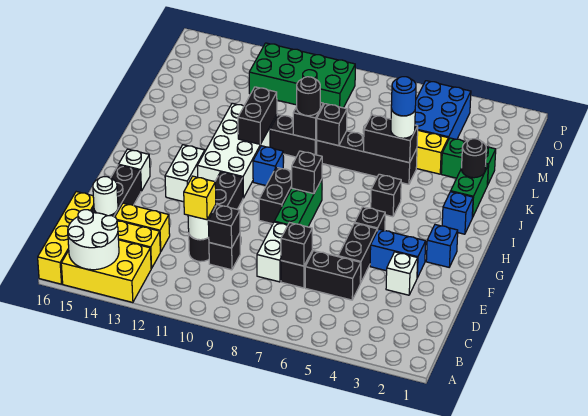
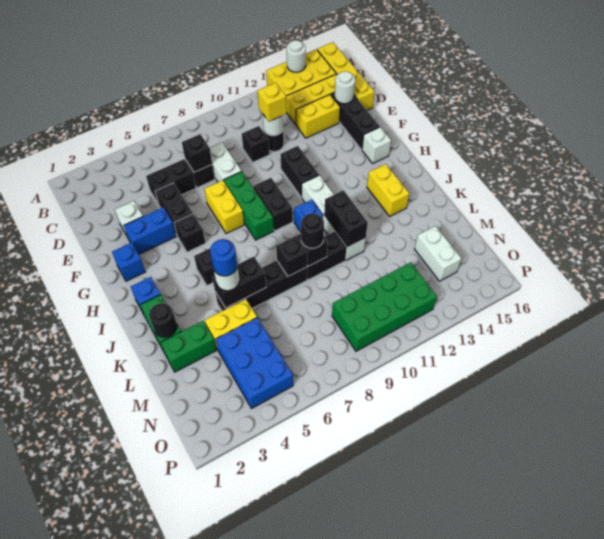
white 2x2 round brick [68,210,119,270] -> white 1x1 round brick [286,40,306,72]
black 1x1 brick [208,205,240,248] -> none
none -> yellow 1x2 brick [204,180,244,234]
white 1x2 brick [165,145,205,202] -> white 1x2 brick moved to [415,226,461,281]
black 1x1 brick [292,151,322,194] -> none
white 2x4 brick [197,103,277,198] -> white 1x4 brick [302,175,366,260]
none -> yellow 1x2 brick [367,164,409,216]

